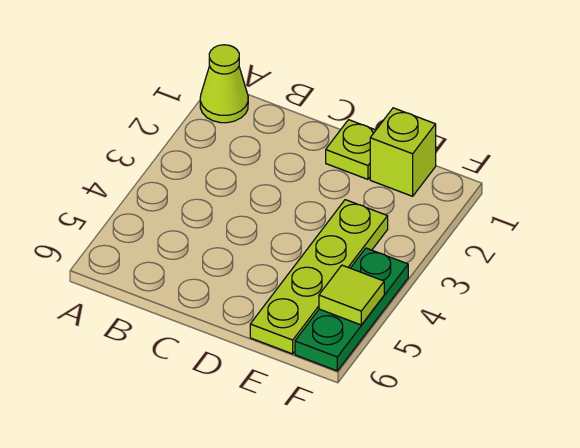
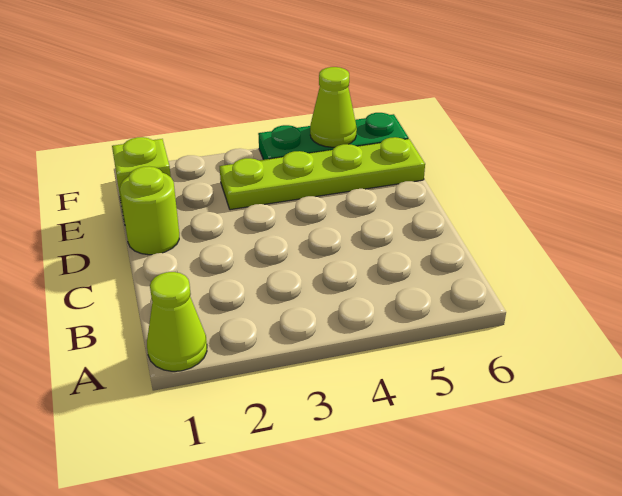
lime 1x1 plate [326,120,376,179] -> lime 1x1 round brick [120,166,179,255]
lime 1x1 tile [319,265,384,325] -> lime 1x1 cone [310,67,357,147]

